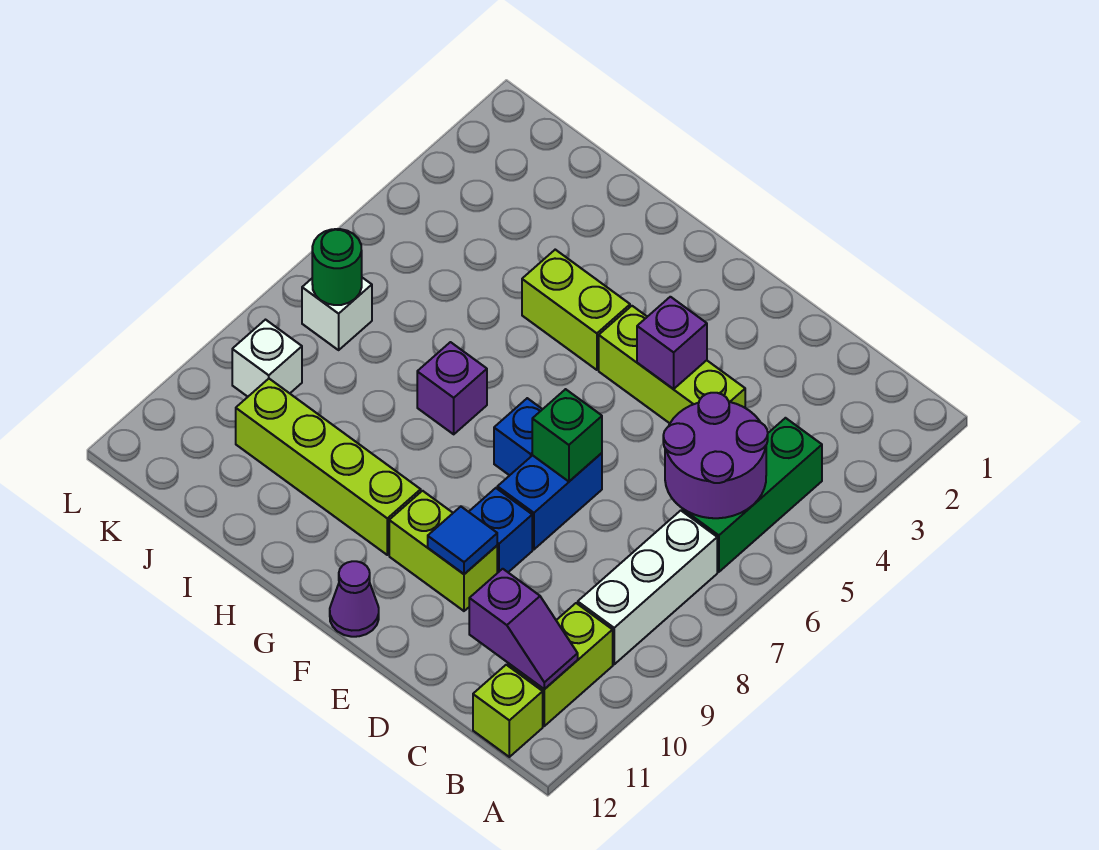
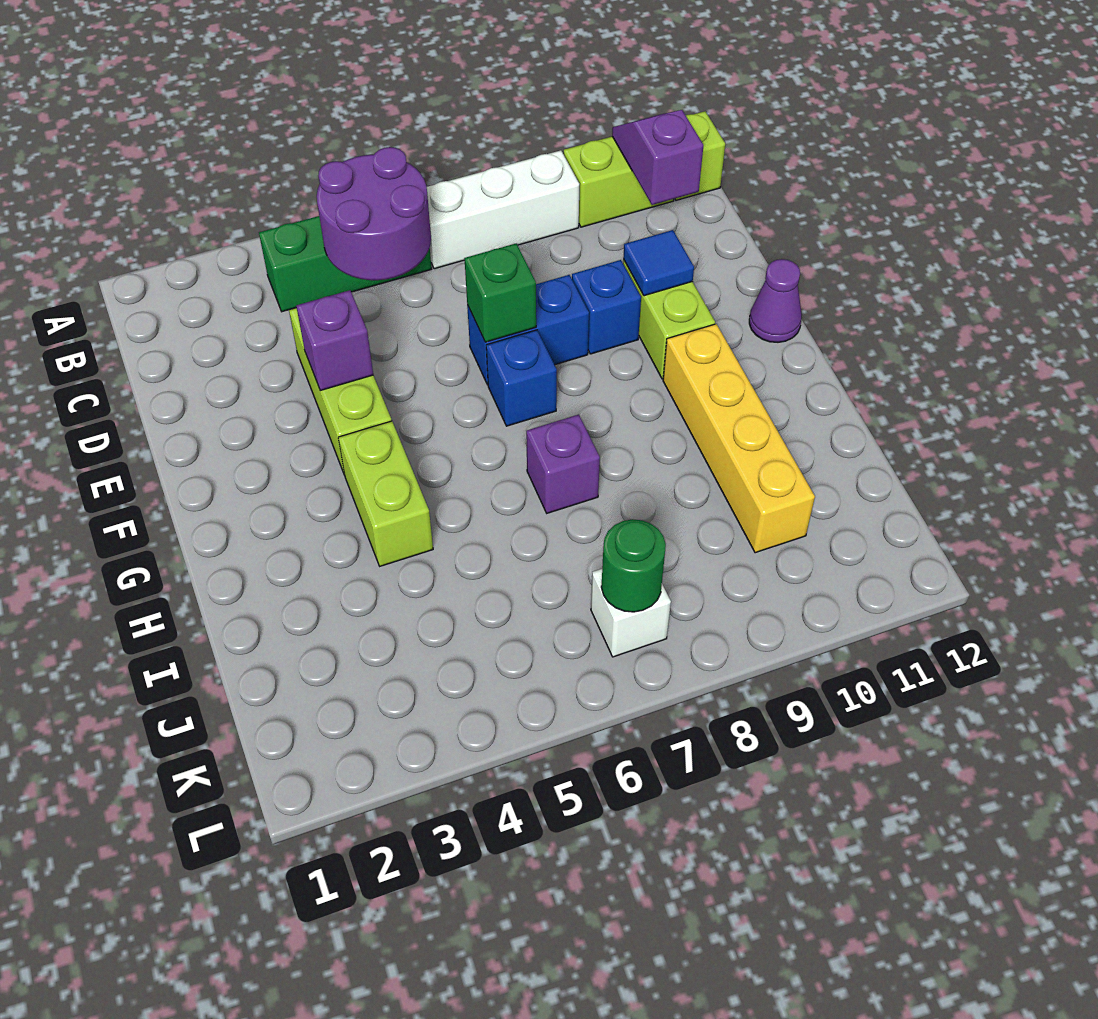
lime 1x4 brick [236,379,421,555] -> yellow 1x4 brick [663,324,815,553]
white 1x1 brick [232,320,302,397] -> none

